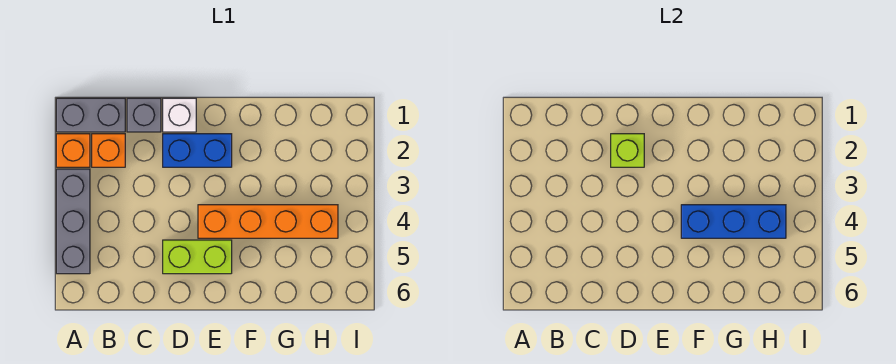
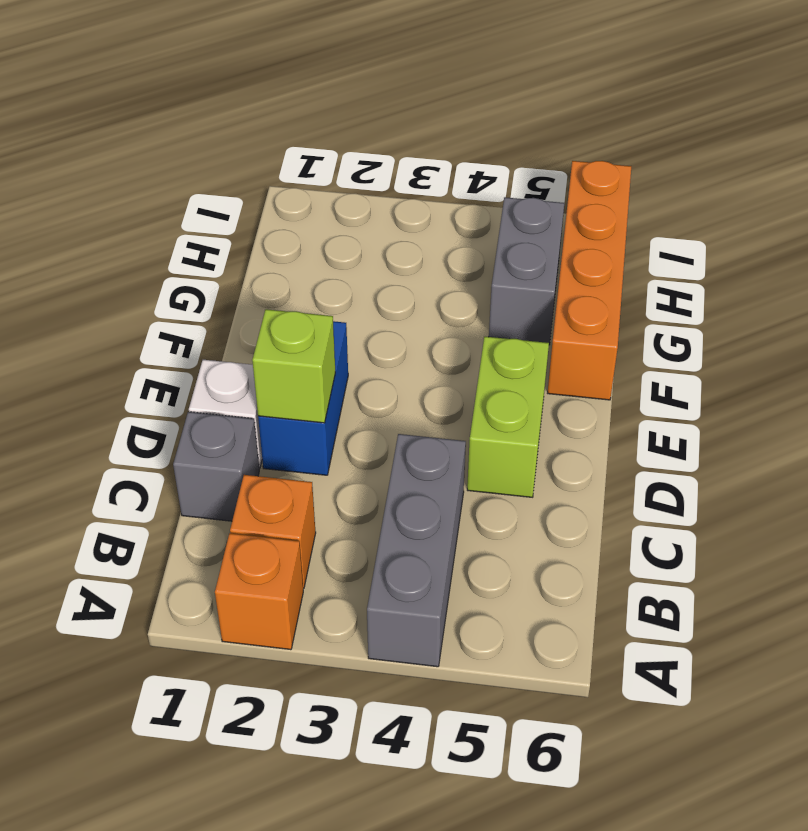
grey 1x2 brick [56,98,125,132] -> grey 1x2 brick moved to [489,197,564,345]
grey 1x3 brick [56,169,90,274] -> grey 1x3 brick turned to [367,434,466,667]
orange 1x4 brick [198,205,338,238] -> orange 1x4 brick moved to [548,161,631,400]
blue 1x3 brick [681,205,786,238] -> none

